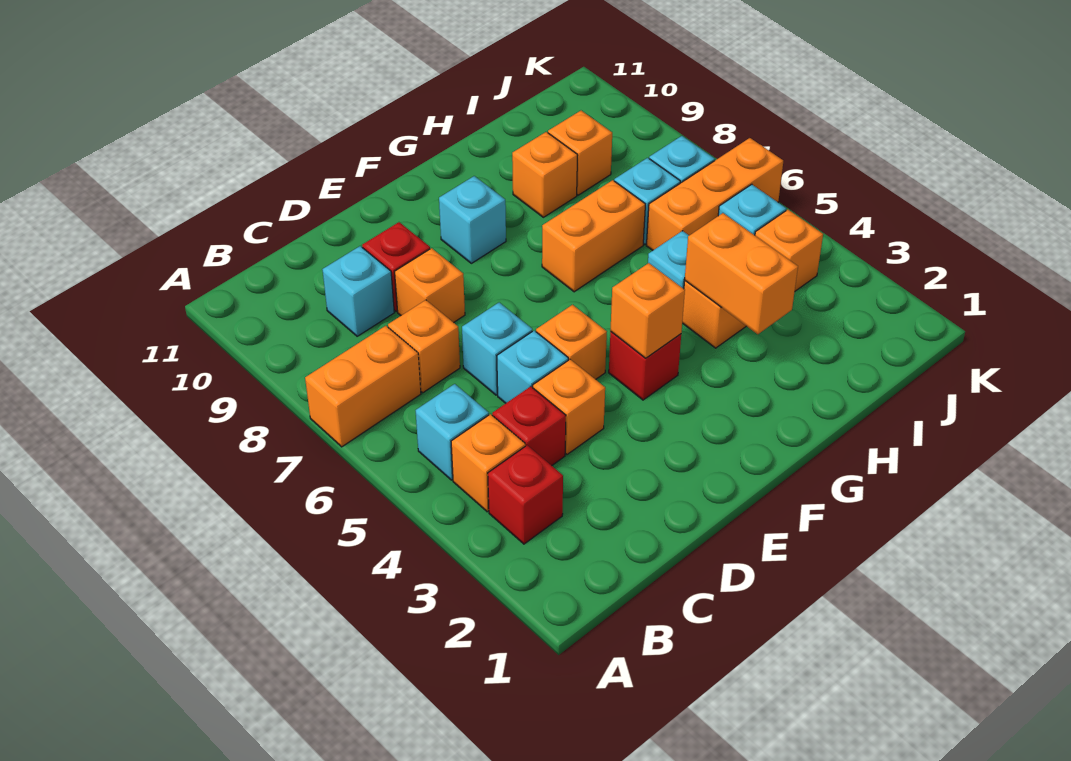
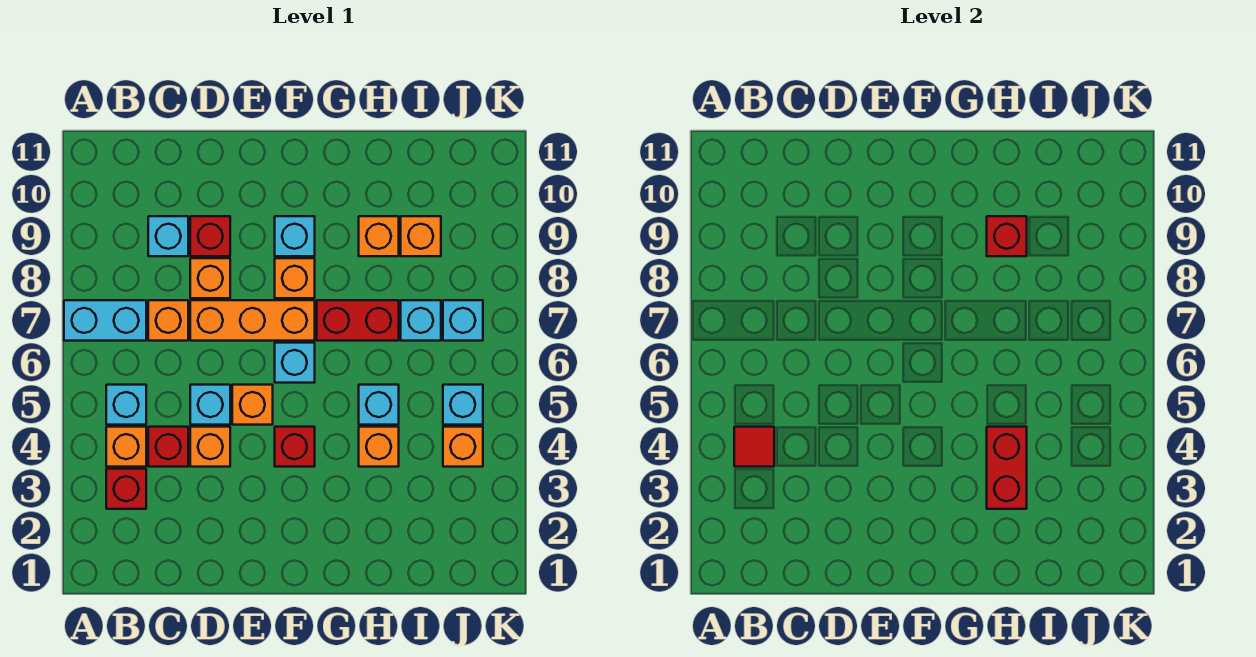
orange 1x2 brick [305,326,421,447] -> cyan 1x2 brick [64,300,146,341]
none -> red 1x1 tile [734,427,774,467]
cyan 1x1 brick [462,302,532,395] -> cyan 1x1 brick moved to [275,343,315,383]
orange 1x1 brick [610,263,685,358] -> orange 1x1 brick moved to [275,258,315,298]
orange 1x2 brick [542,180,645,292] -> red 1x2 brick [317,300,399,341]
orange 1x2 brick [685,213,798,334] -> red 1x2 brick [987,427,1027,509]
none -> red 1x1 brick [987,216,1027,256]
orange 1x3 brick [646,138,783,250] -> orange 1x3 brick moved to [190,300,315,341]

